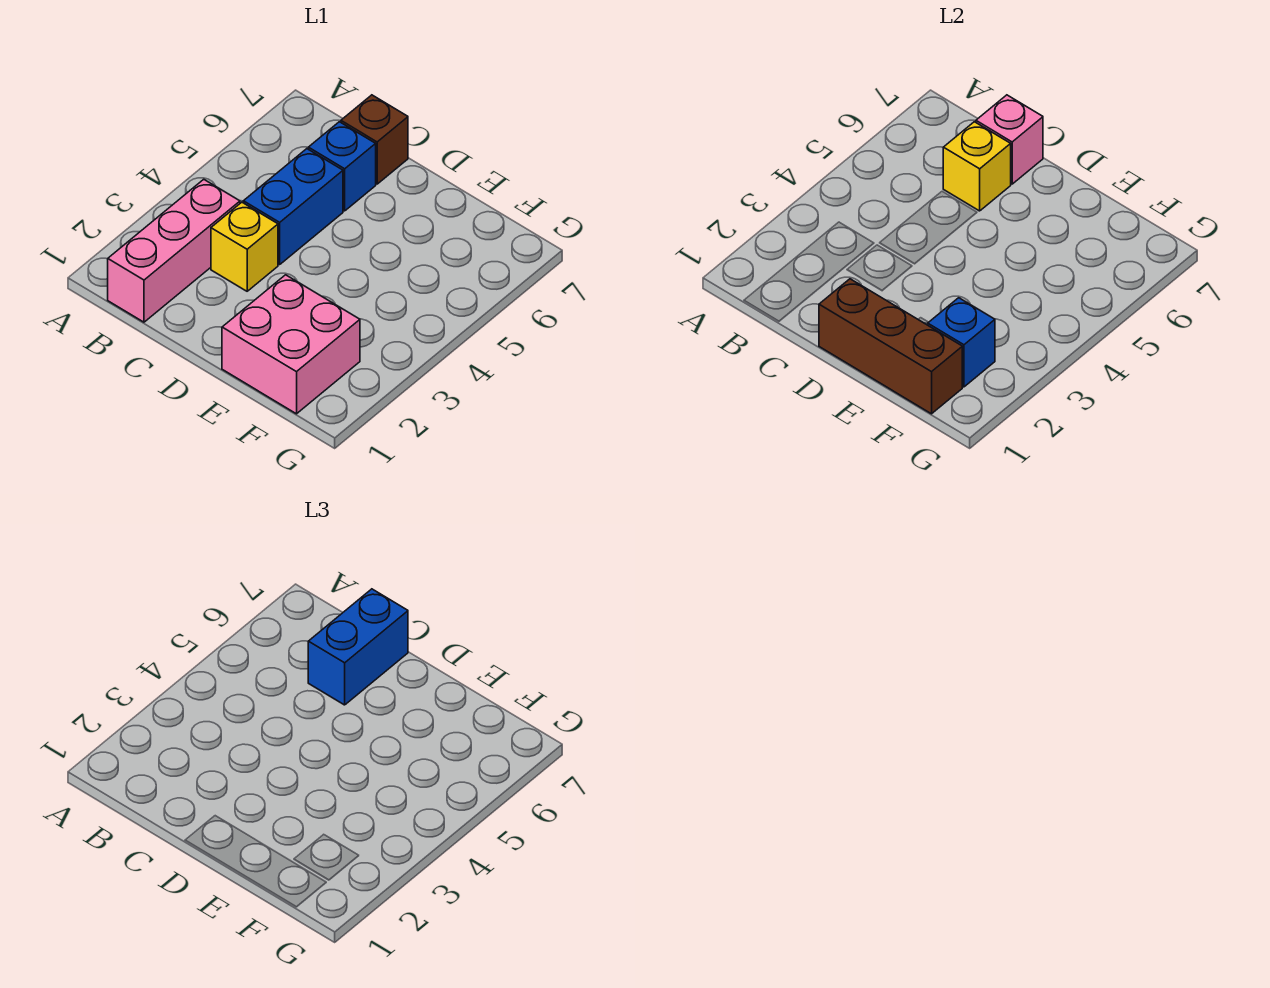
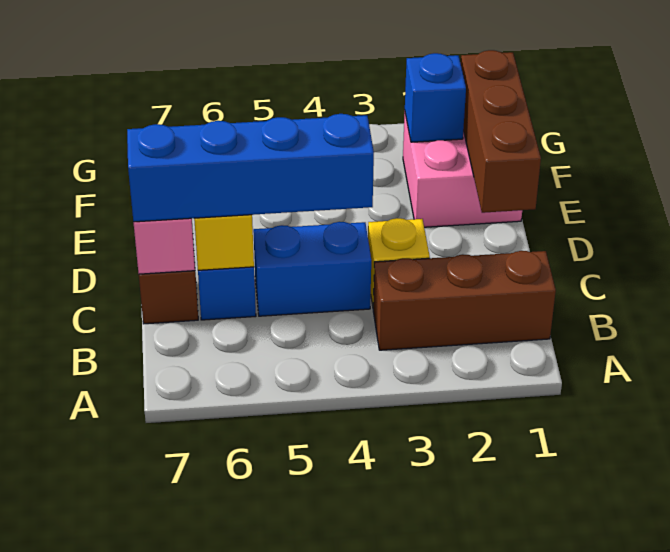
pink 1x3 brick [108,179,240,322] -> brown 1x3 brick [373,251,556,350]
blue 1x2 brick [308,589,408,705] -> blue 1x4 brick [127,114,374,222]

